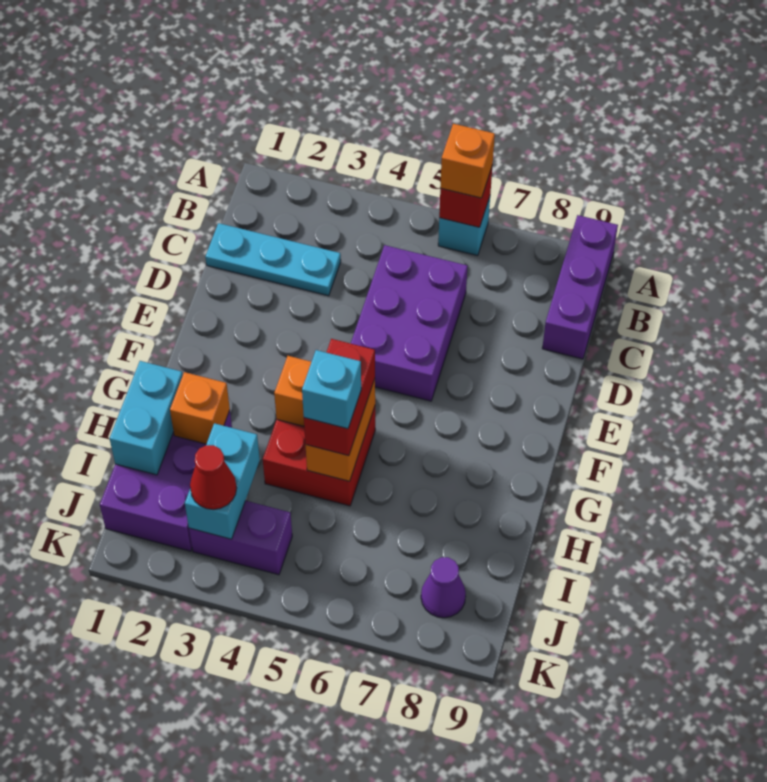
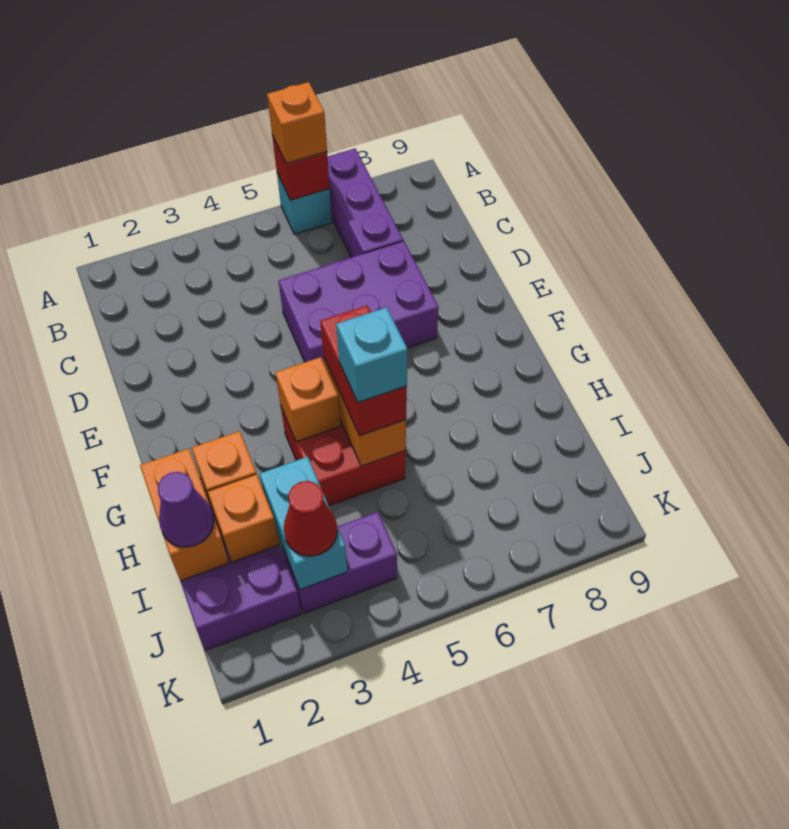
purple 1x3 brick [542,215,618,359] -> purple 1x3 brick moved to [328,149,403,257]
cyan 1x3 plate [205,223,341,296] -> none
purple 2x3 brick [351,245,468,401] -> purple 2x3 brick turned to [279,241,439,362]
cyan 1x2 brick [110,361,183,475] -> orange 1x2 brick [140,449,229,581]
none -> orange 1x1 brick [208,475,279,562]
purple 1x1 cone [421,557,466,618] -> purple 1x1 cone moved to [158,472,214,547]

